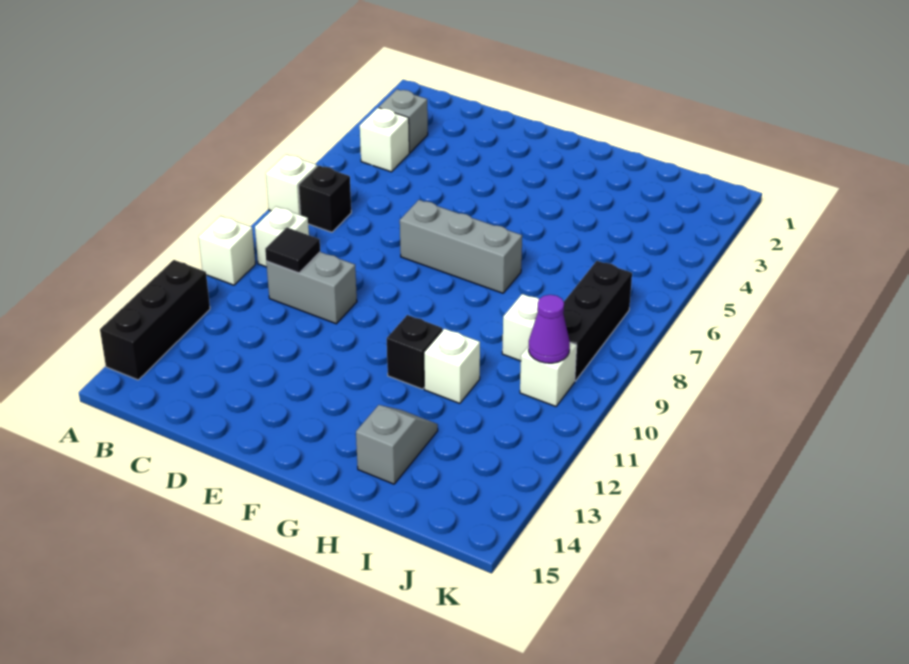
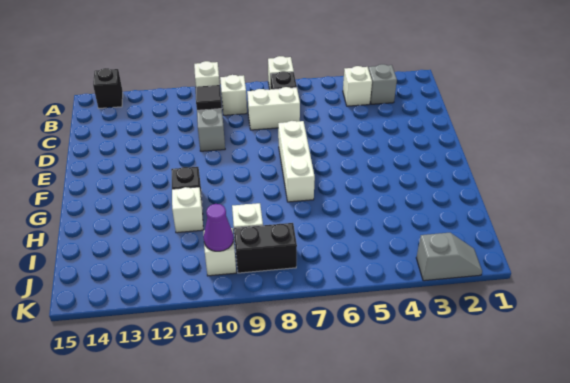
black 1x3 brick [100,260,210,380] -> black 1x1 brick [93,68,123,108]
none -> white 1x2 brick [247,87,300,130]
grey 1x3 brick [400,200,522,293] -> white 1x3 brick [278,121,315,202]
grey 1x2 slope [356,405,438,484] -> grey 1x2 slope moved to [416,233,482,281]
black 1x3 brick [563,261,632,381] -> black 1x2 brick [234,223,297,273]

